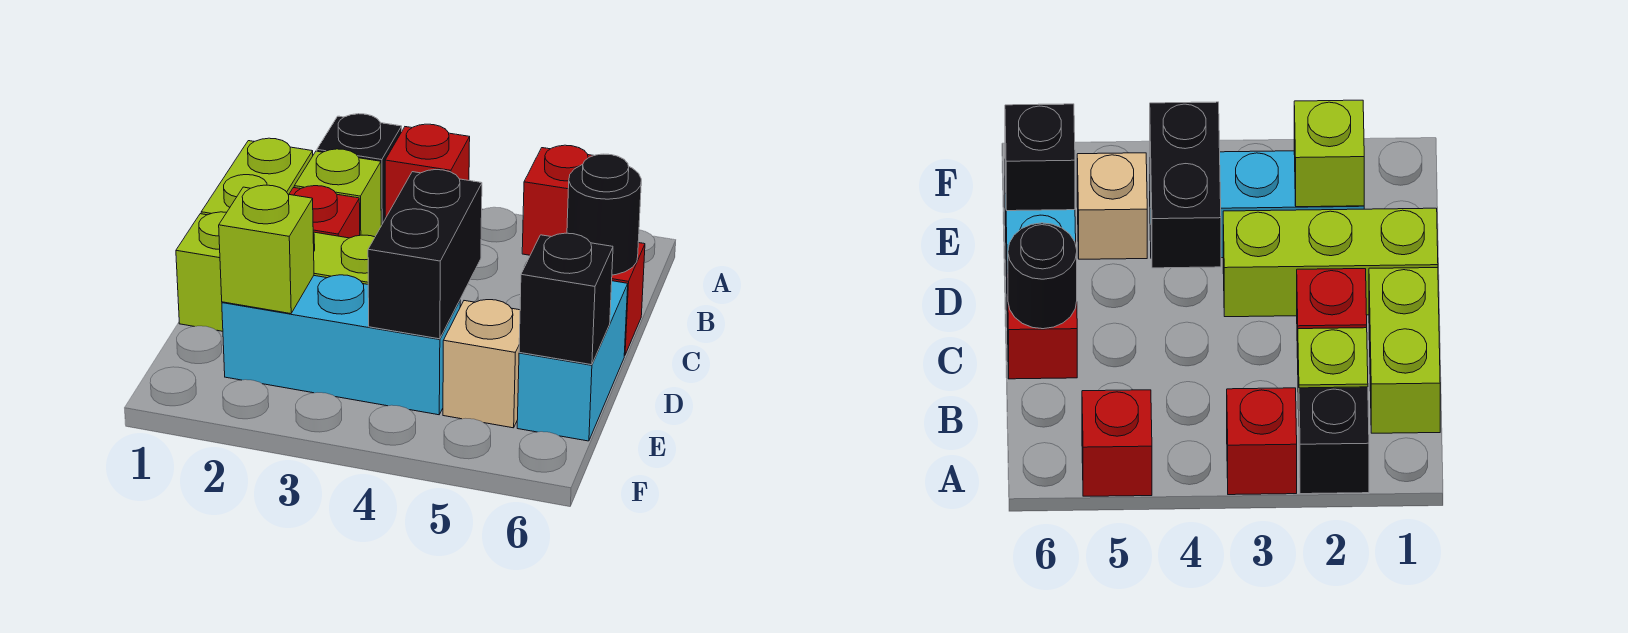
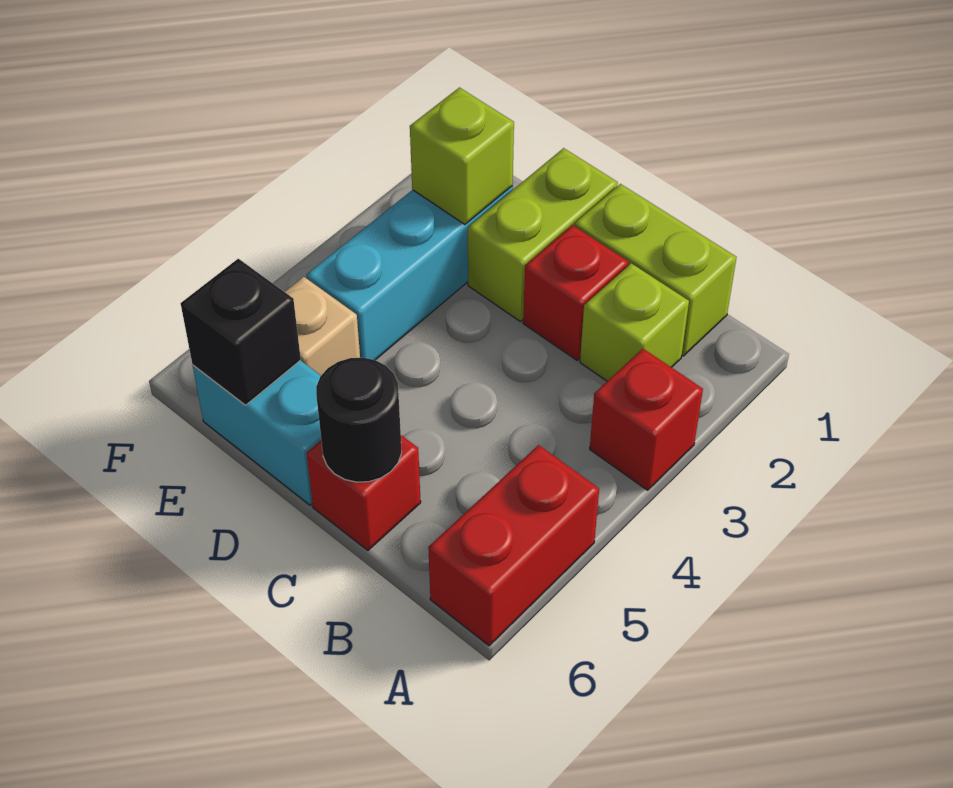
black 1x1 brick [317,114,402,225] -> none
red 1x1 brick [522,145,593,255] -> red 1x2 brick [428,445,599,646]
lime 1x3 brick [176,212,375,331] -> lime 1x2 brick [468,148,618,321]
black 1x2 brick [368,170,482,339] -> none

